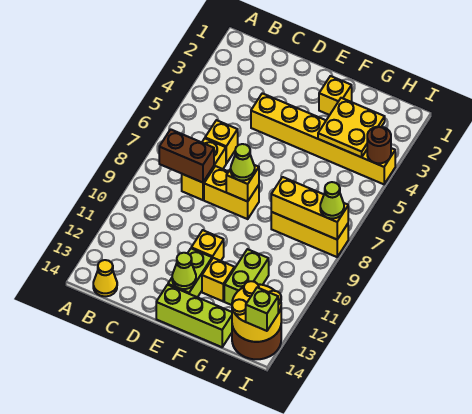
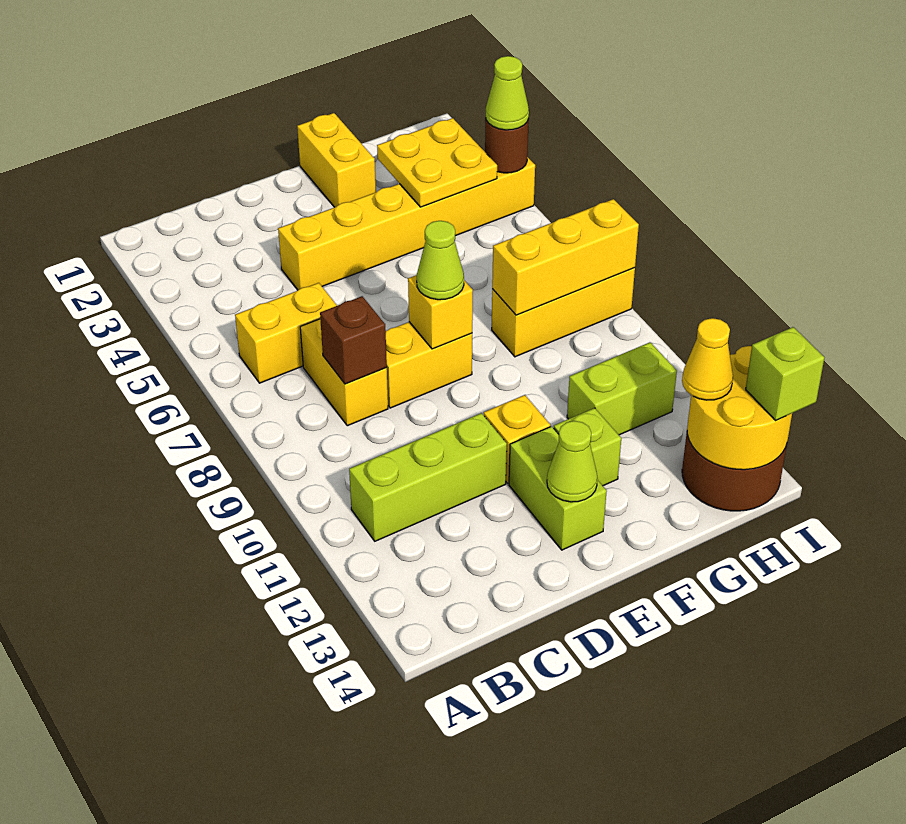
brown 1x2 brick [159,129,214,183] -> brown 1x1 brick [320,296,387,384]
yellow 1x1 cone [93,260,117,296] -> yellow 1x1 cone moved to [682,318,733,400]
yellow 1x1 brick [205,120,238,163] -> yellow 1x2 brick [235,283,337,383]
lime 1x3 brick [156,285,232,347] -> lime 1x3 brick moved to [349,413,507,541]
yellow 1x1 brick [319,76,352,115] -> yellow 1x2 brick [297,113,376,207]
yellow 1x1 brick [202,258,234,301] -> lime 1x1 brick [554,408,621,486]
lime 1x2 brick [224,249,269,305] -> lime 1x2 brick turned to [567,342,677,435]
lime 1x1 cone [320,182,344,218] -> lime 1x1 cone moved to [486,56,529,130]

